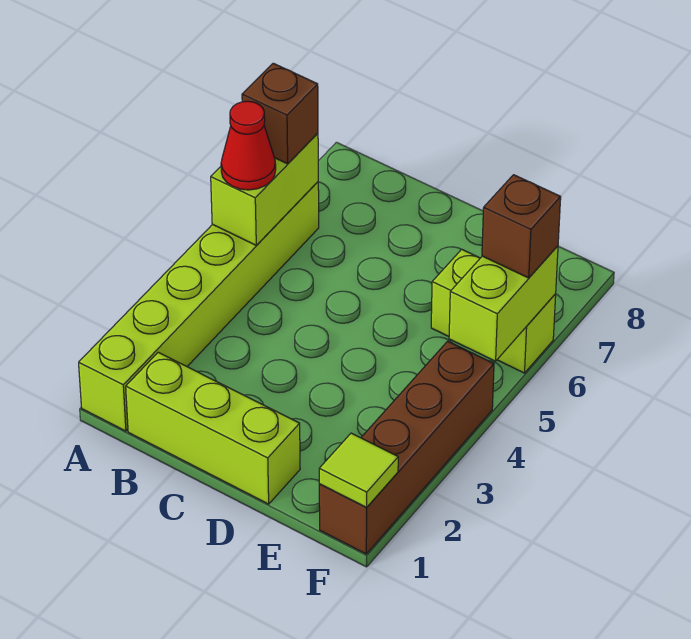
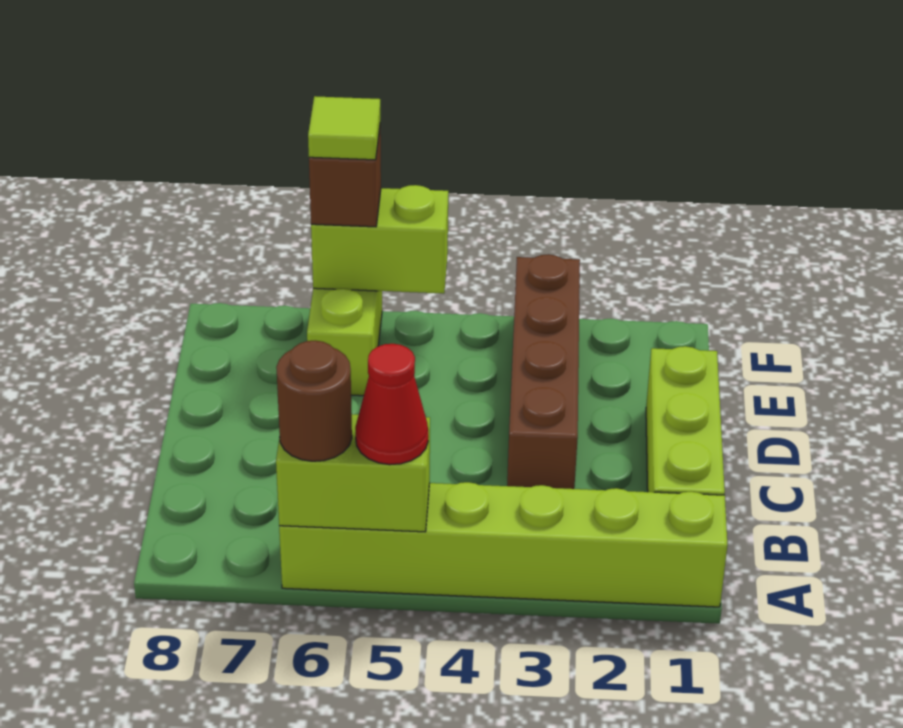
brown 1x1 brick [242,63,318,164] -> brown 1x1 round brick [276,341,352,461]
brown 1x4 brick [319,341,494,554] -> brown 1x4 brick turned to [507,254,580,489]
lime 1x1 tile [319,433,398,507] -> lime 1x1 tile moved to [308,96,380,160]

